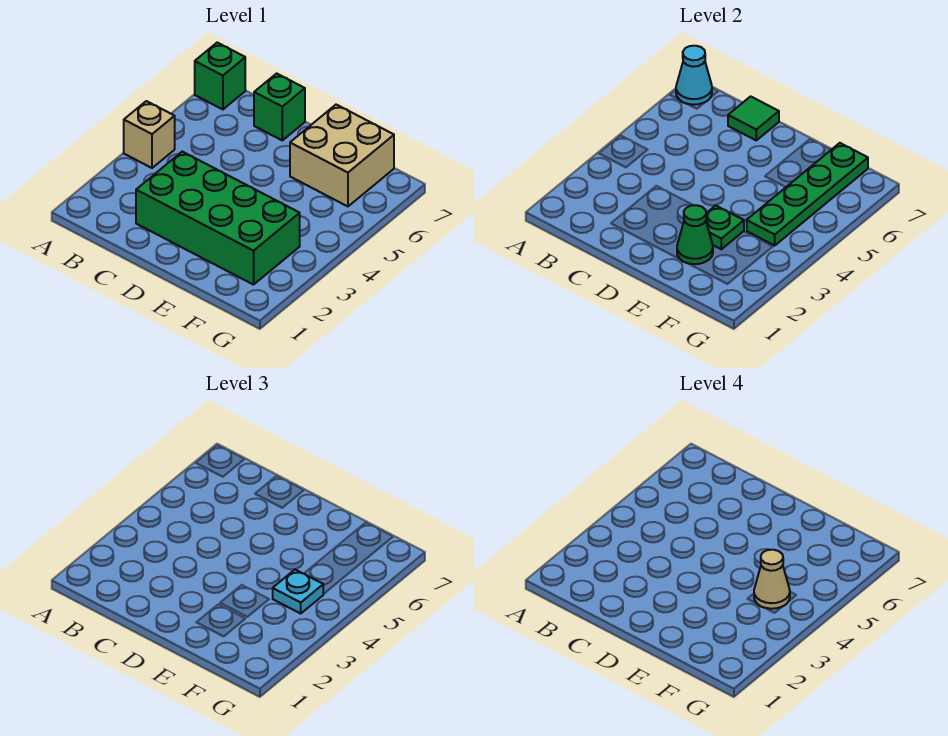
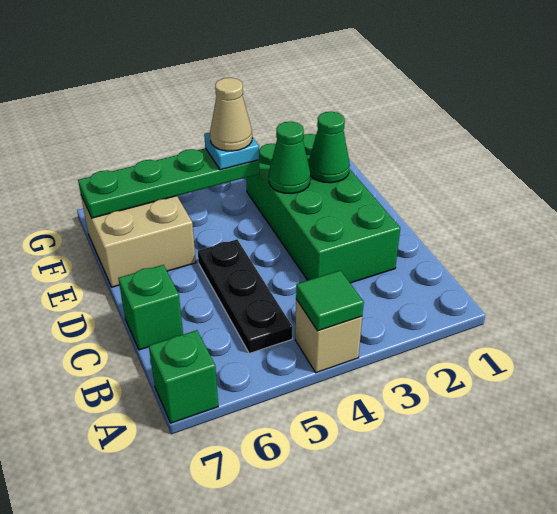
cyan 1x1 cone [676,46,712,105] -> none
none -> black 1x3 plate [198,240,292,353]
green 1x1 tile [728,96,779,140] -> green 1x1 tile moved to [296,270,364,331]
green 1x1 plate [706,205,744,249] -> green 1x1 cone [269,122,310,194]

